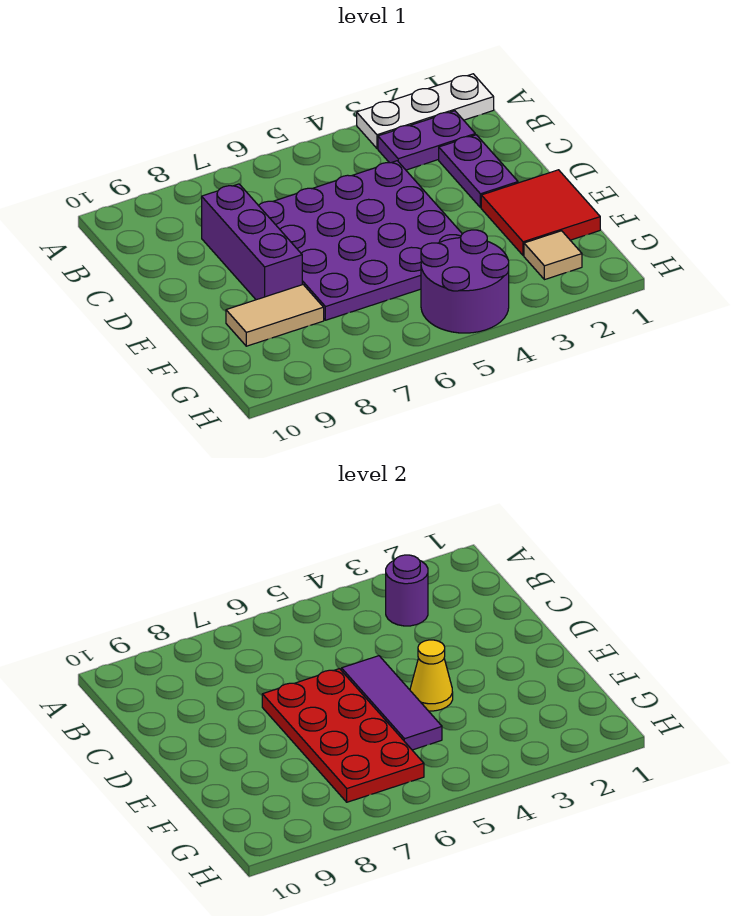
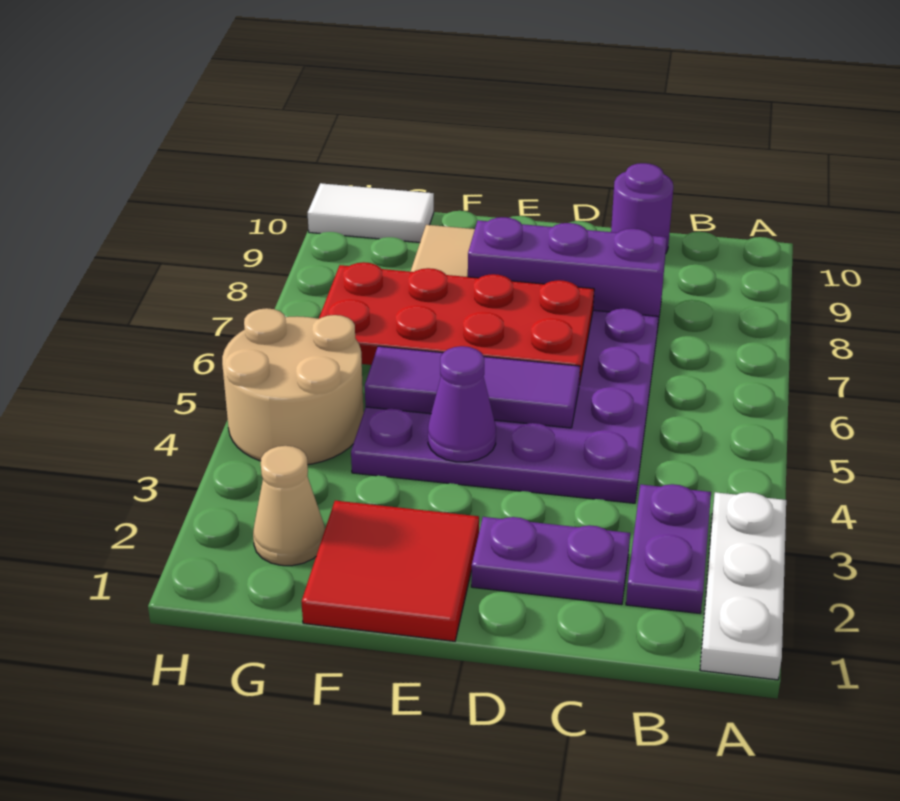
purple 1x1 round brick [386,555,428,626] -> purple 1x1 round brick moved to [611,163,673,254]
yellow 1x1 cone [410,640,453,711] -> purple 1x1 cone [428,346,496,462]
tan 1x1 tile [524,231,582,280] -> tan 1x1 cone [253,446,325,566]
purple 2x2 round brick [421,230,509,333] -> tan 2x2 round brick [222,308,364,465]
none -> white 1x2 tile [308,183,434,242]

